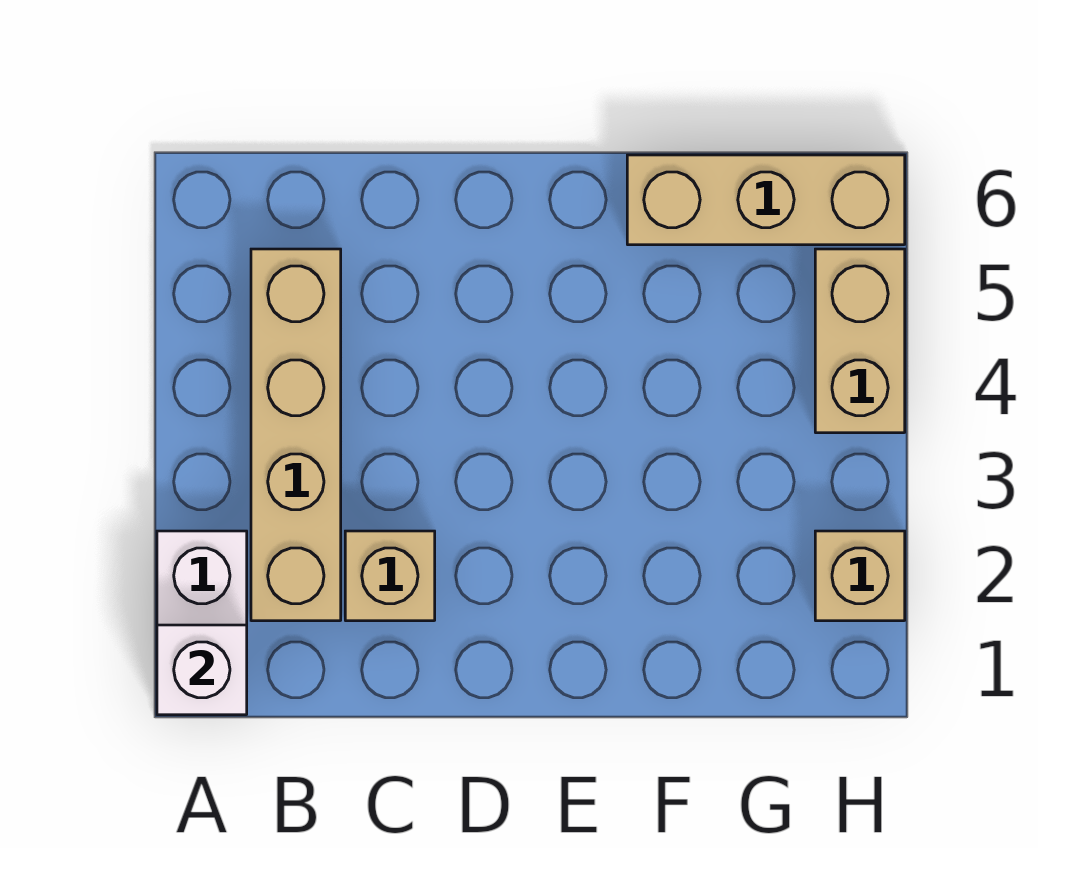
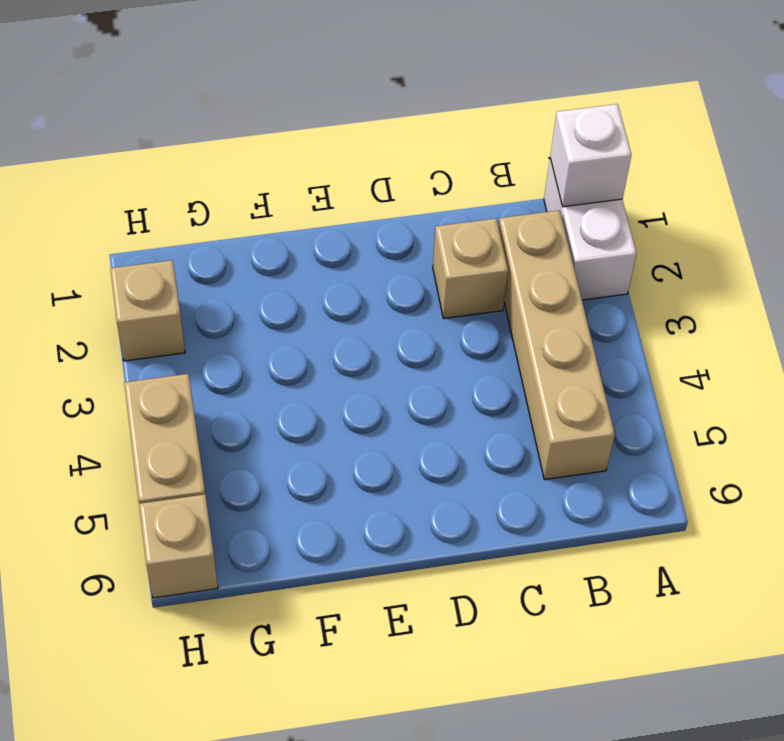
tan 1x3 brick [627,155,905,245] -> tan 1x1 brick [139,494,218,598]

